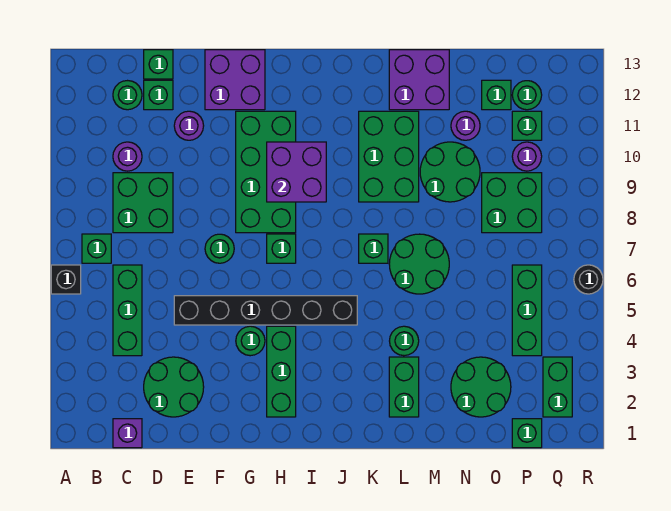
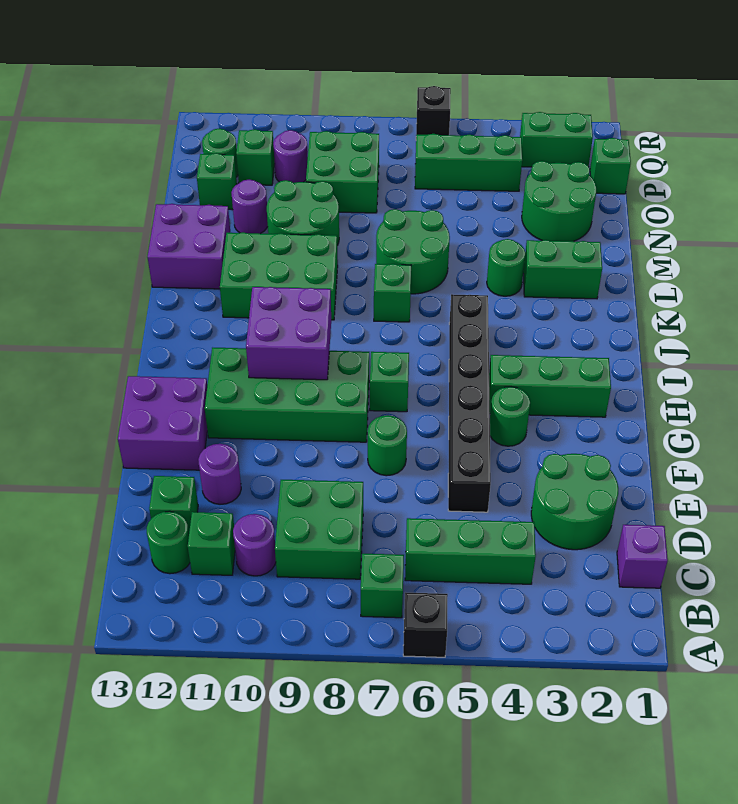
green 1x1 brick [144,50,173,79] -> green 1x1 brick moved to [188,512,235,575]
black 1x1 round brick [574,265,603,294] -> black 1x1 brick [416,86,451,135]

